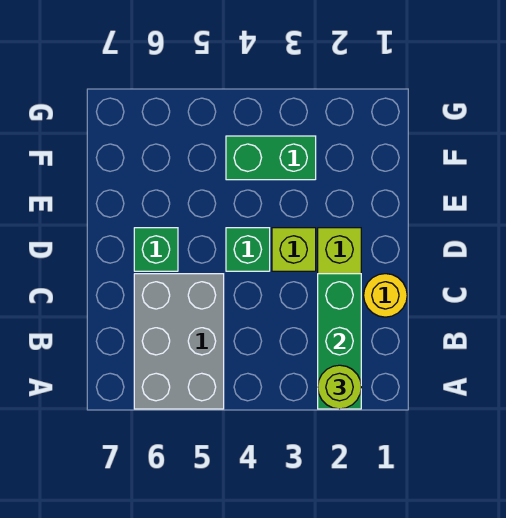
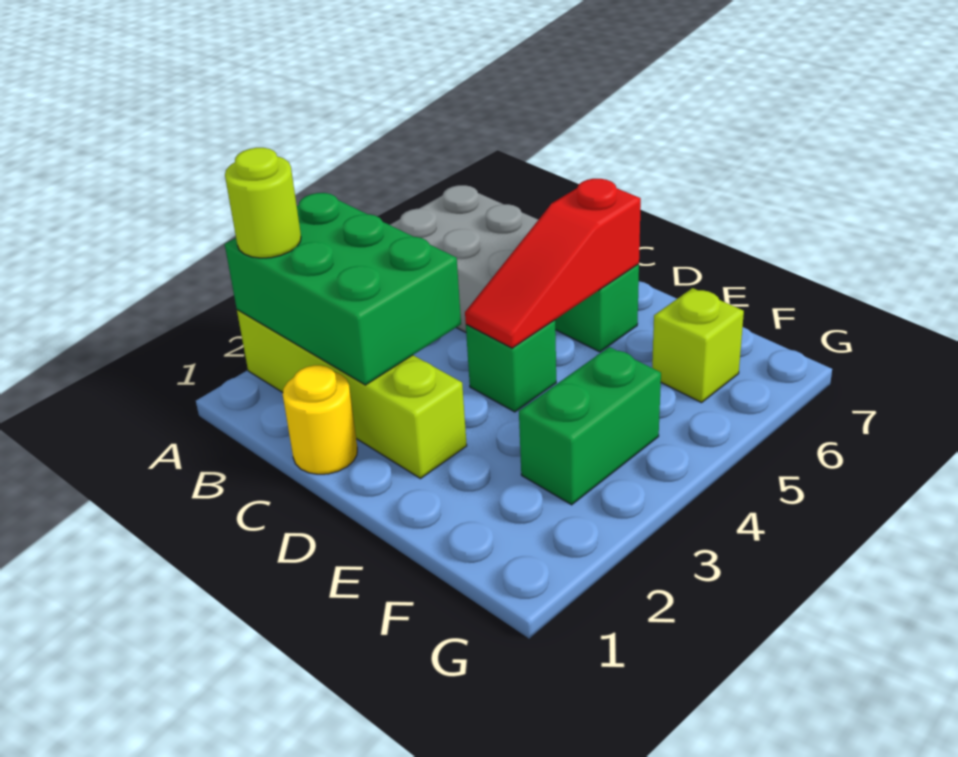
green 1x3 brick [318,274,361,409] -> green 2x3 brick [225,193,461,385]
lime 1x1 brick [272,228,316,271] -> lime 1x1 brick moved to [652,288,744,403]
none -> red 1x3 slope [465,179,641,348]

